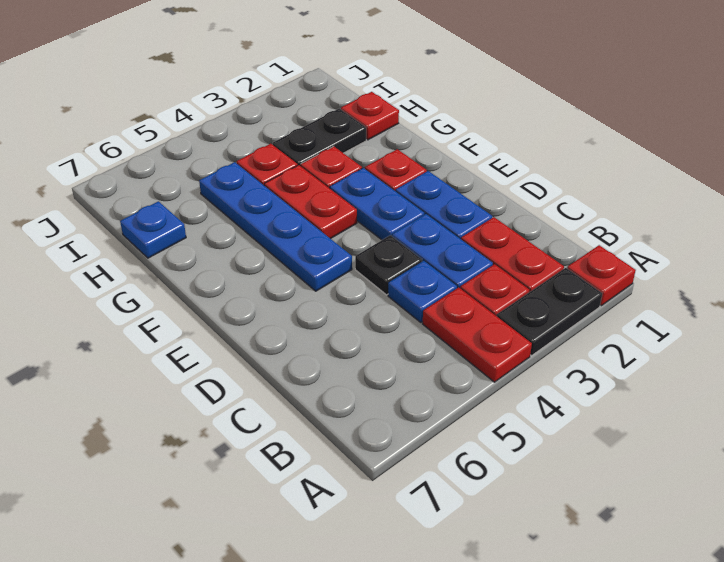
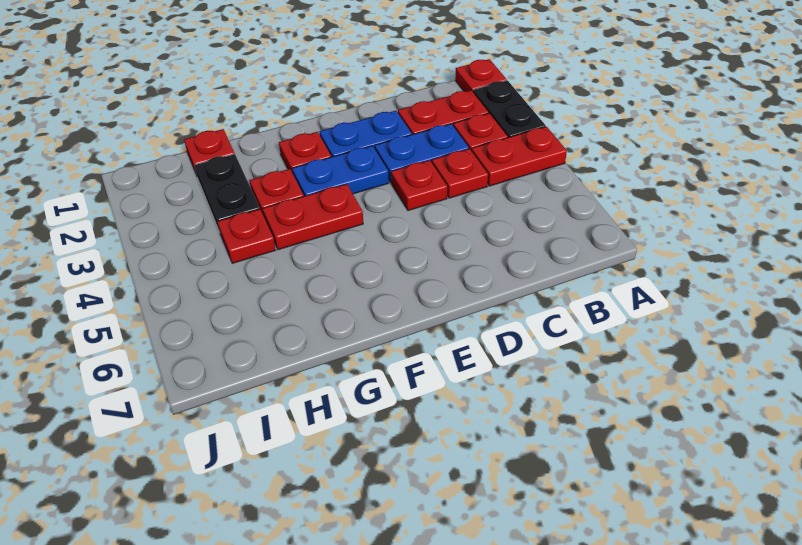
blue 1x1 plate [388,261,457,322] -> red 1x1 plate [432,149,488,198]
black 1x1 plate [355,235,422,295] -> red 1x1 plate [391,160,447,211]
blue 1x4 plate [199,162,352,291] -> none
blue 1x1 plate [120,201,186,258] -> none

